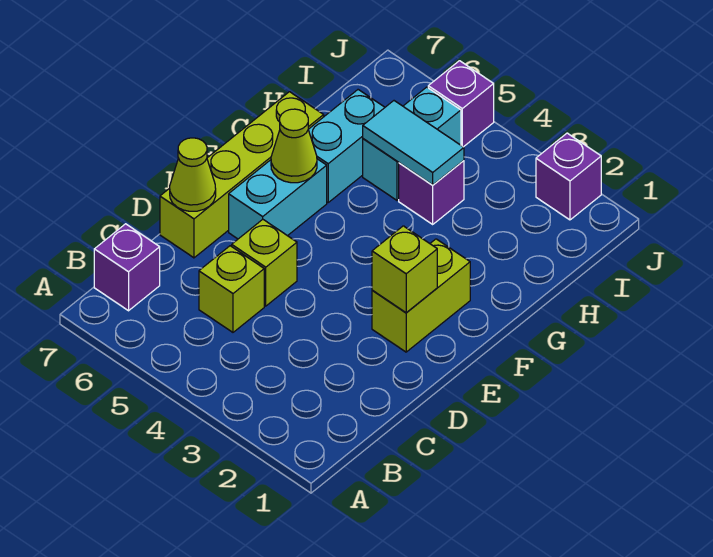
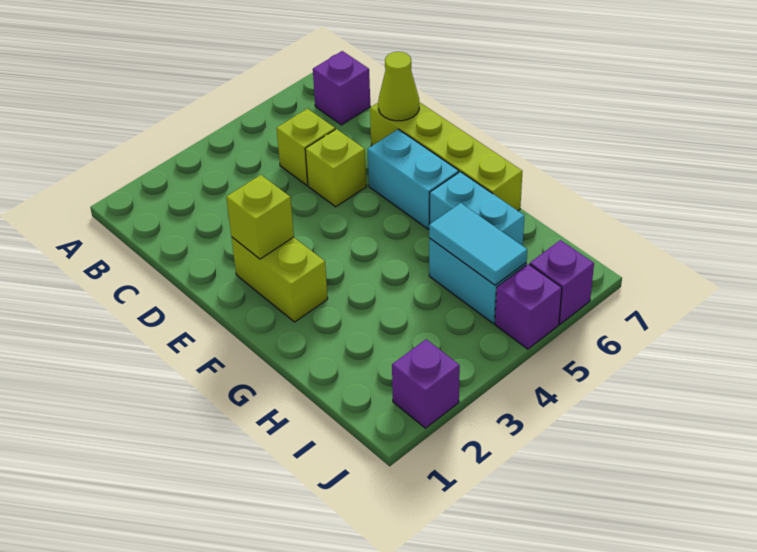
lime 1x1 cone [271,109,317,183] -> none
purple 1x1 brick [399,161,464,224] -> purple 1x1 brick moved to [530,240,594,324]
cyan 1x2 tile [363,101,464,185] -> cyan 1x2 tile turned to [429,203,527,285]

